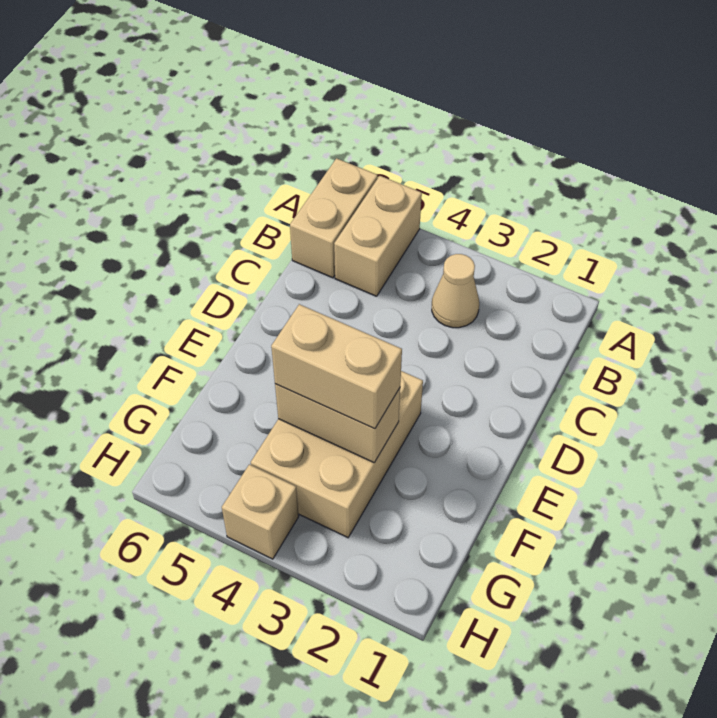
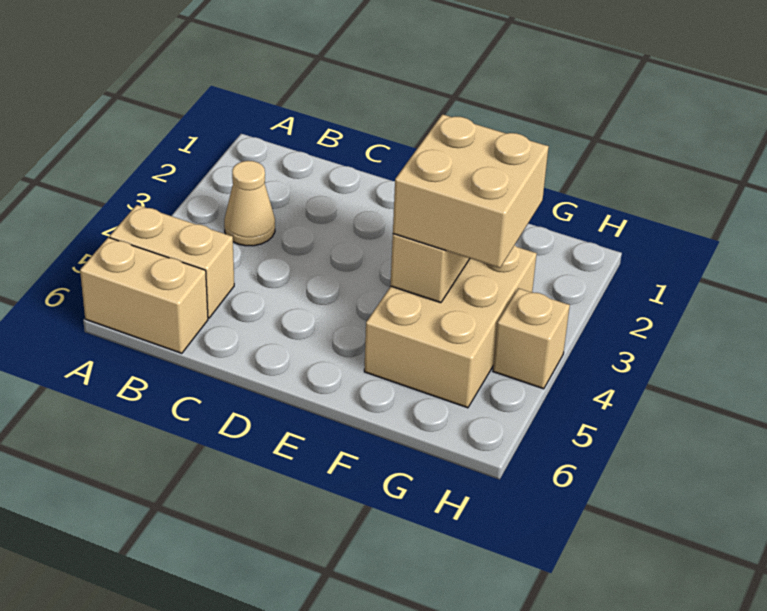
tan 2x3 brick [251,371,423,538] -> tan 2x3 brick turned to [364,245,537,408]
tan 1x2 brick [271,304,402,429] -> tan 2x2 brick [393,114,549,268]

